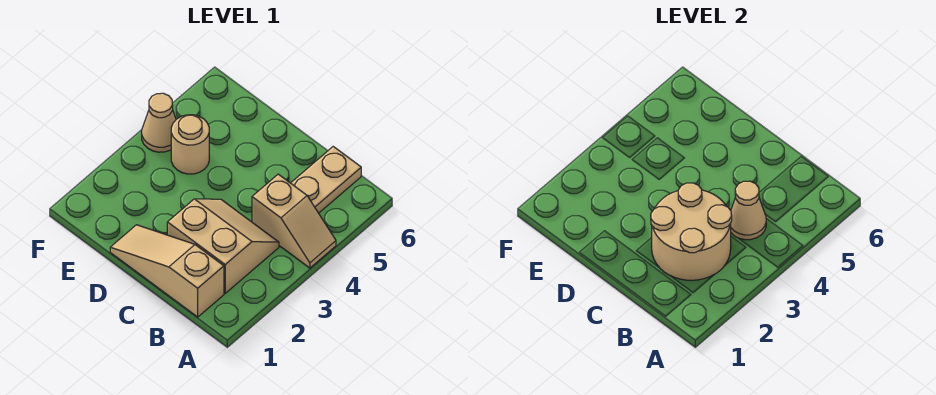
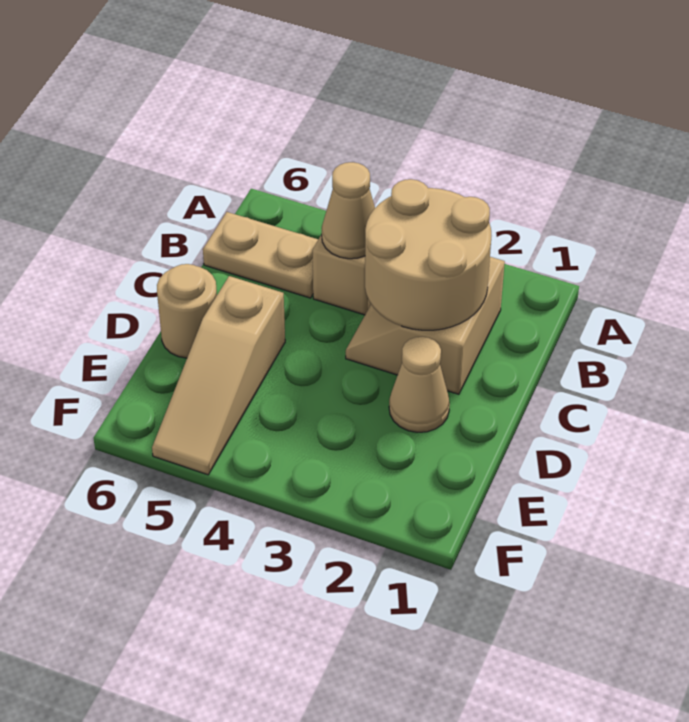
tan 1x3 slope [110,225,224,317] -> tan 1x3 slope moved to [152,276,285,475]
tan 1x1 round brick [171,115,209,174] -> tan 1x1 round brick moved to [157,264,217,358]
tan 1x1 cone [142,93,176,152] -> tan 1x1 cone moved to [389,337,450,432]

